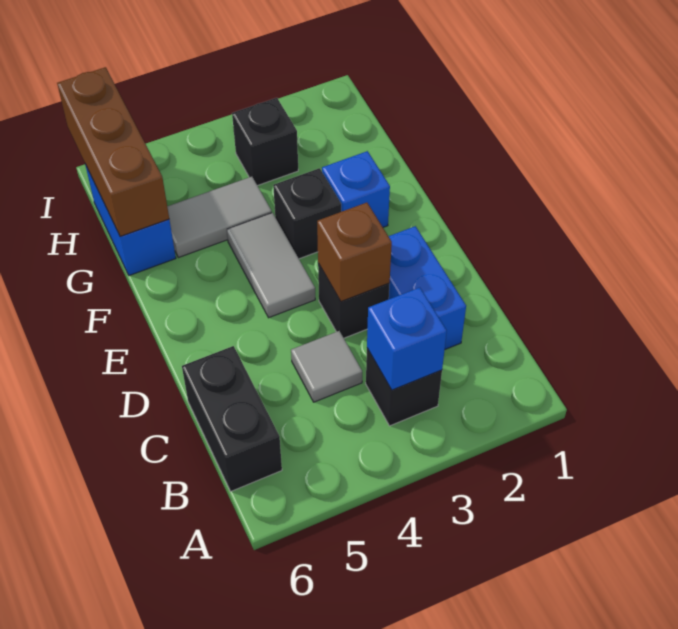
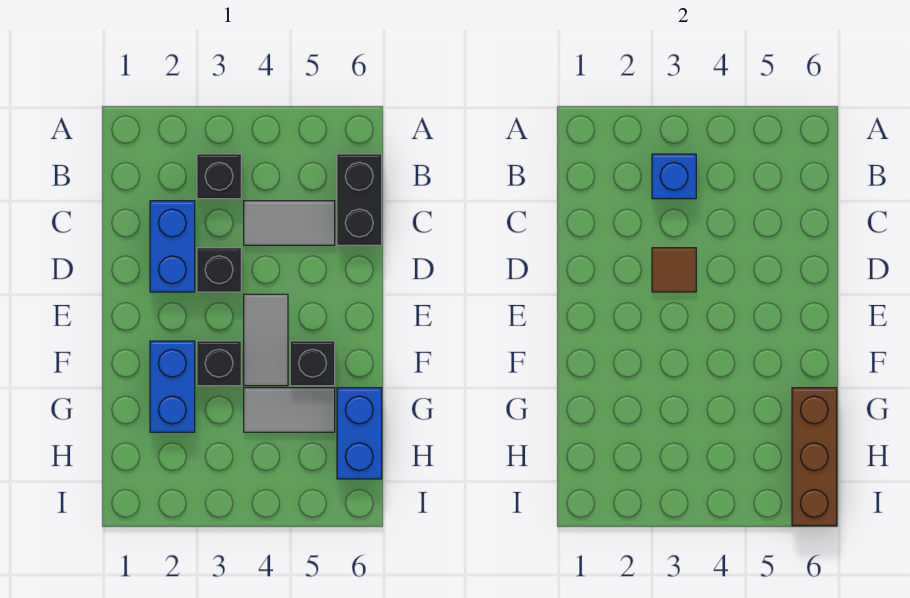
grey 1x1 tile [291,331,362,402] -> grey 1x2 tile [244,201,335,245]
brown 1x1 brick [317,203,392,301] -> brown 1x1 tile [652,248,696,292]
blue 1x1 brick [322,151,390,227] -> blue 1x2 brick [150,341,195,432]
black 1x1 brick [232,98,298,186] -> black 1x1 brick moved to [290,341,335,386]

